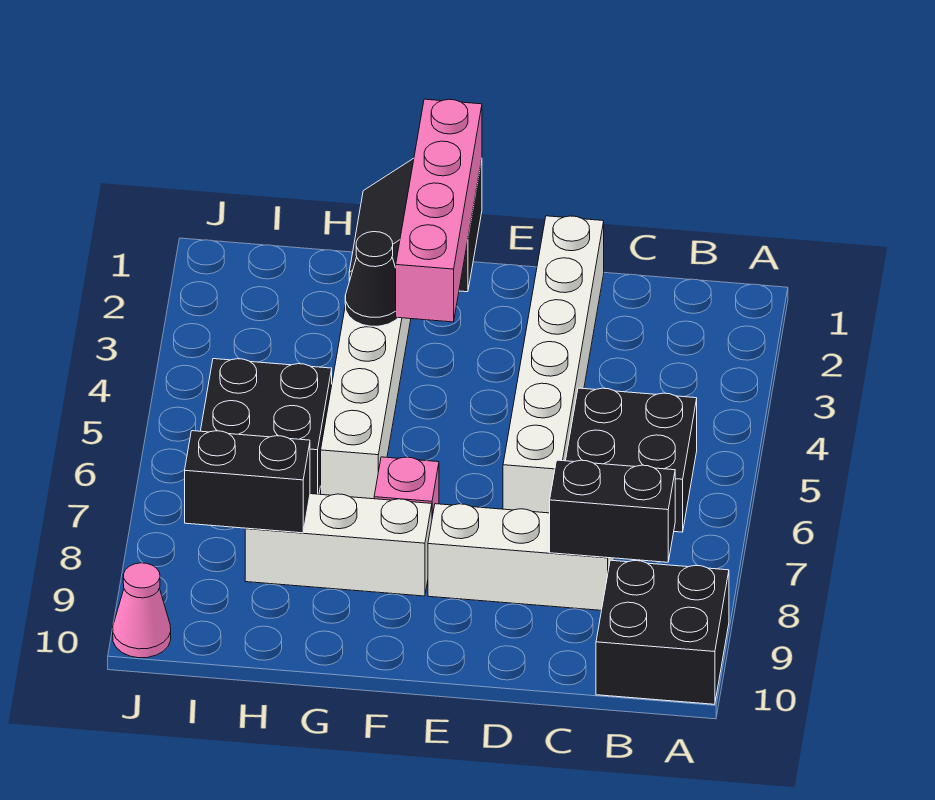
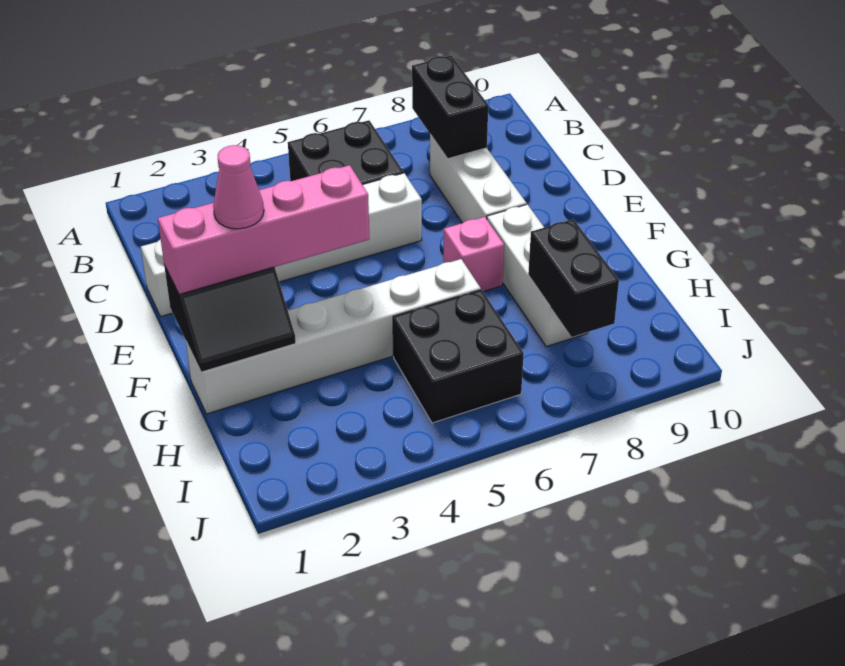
black 2x2 brick [596,560,729,704] -> none
black 1x1 cone [345,232,397,326] -> none
pink 1x1 cone [113,563,171,658] -> pink 1x1 cone moved to [213,145,264,229]

